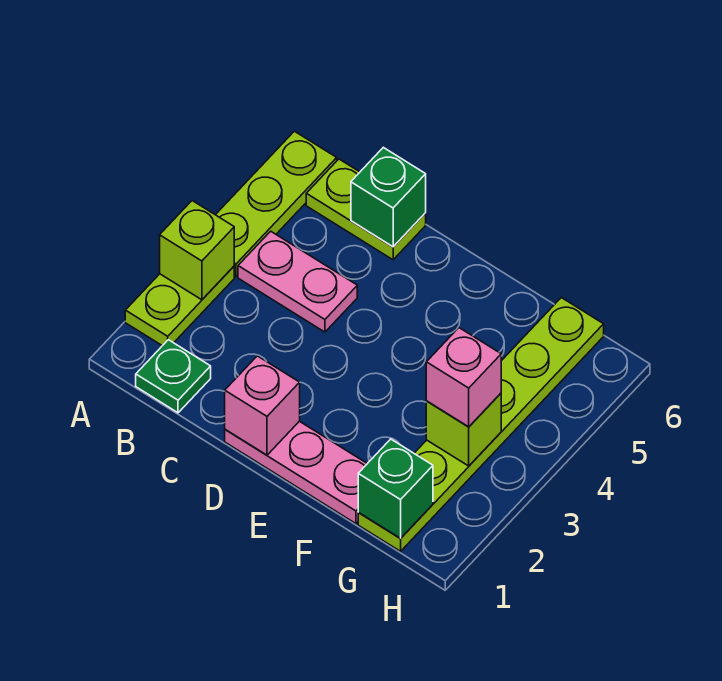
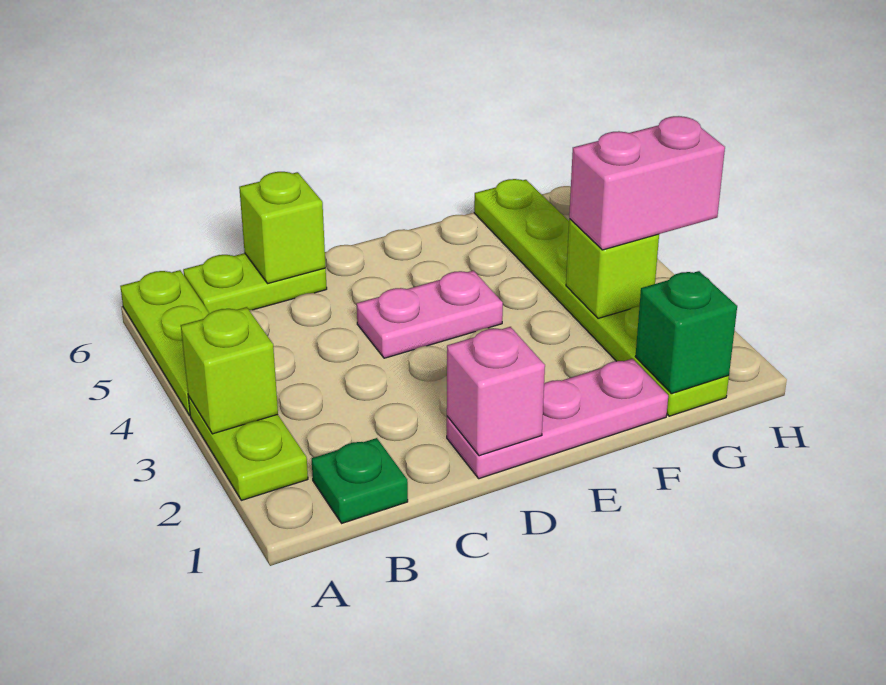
pink 1x2 plate [238,231,357,332] -> pink 1x2 plate moved to [357,271,503,358]
green 1x1 brick [351,147,426,247] -> lime 1x1 brick [239,172,326,283]
pink 1x1 brick [426,328,501,427] -> pink 1x2 brick [569,116,725,250]

